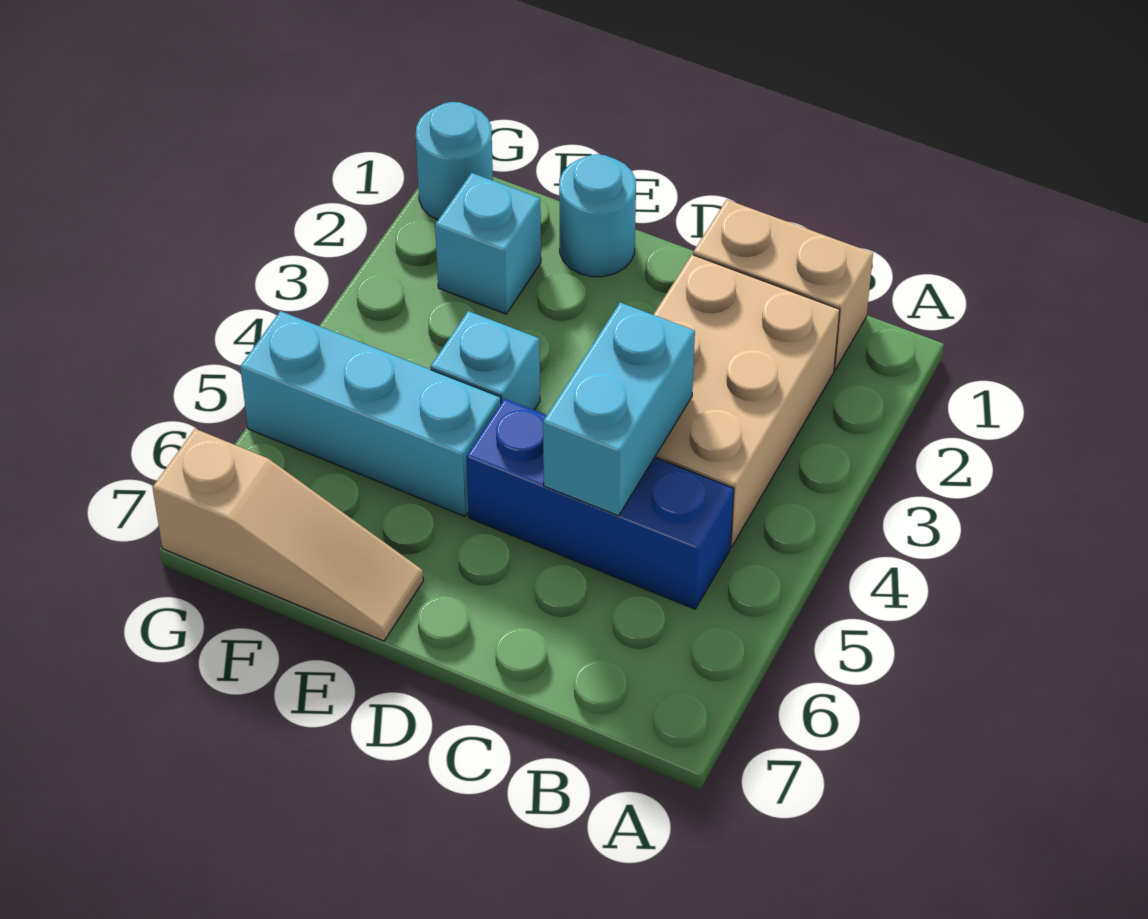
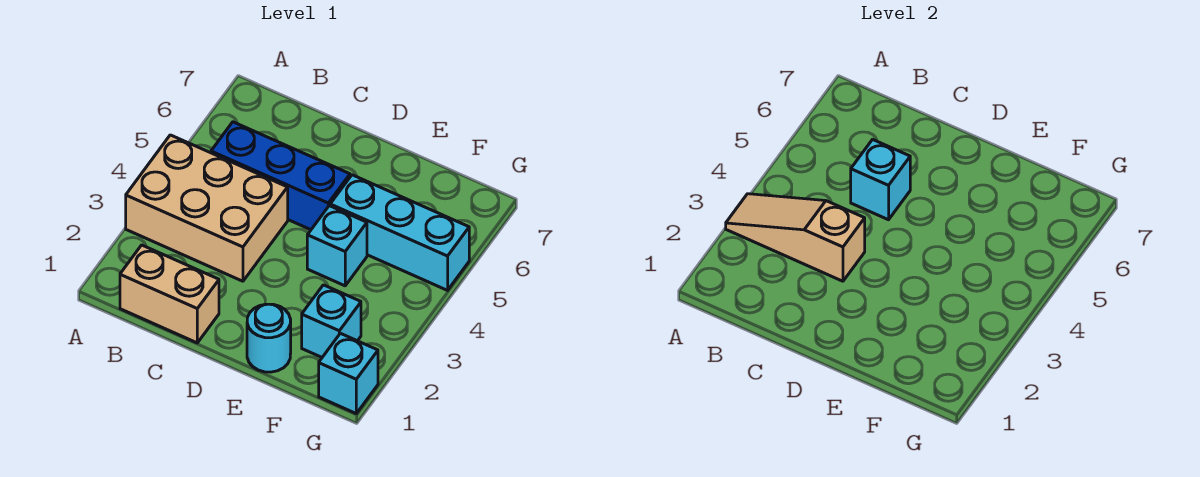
tan 2x3 brick [653,255,840,547] -> tan 2x3 brick turned to [126,135,288,281]
cyan 1x2 brick [543,302,695,516] -> cyan 1x1 brick [851,140,910,220]
tan 1x3 slope [153,429,423,641] -> tan 1x3 slope moved to [726,194,865,281]
cyan 1x1 round brick [416,102,493,220] -> cyan 1x1 brick [319,333,378,413]

